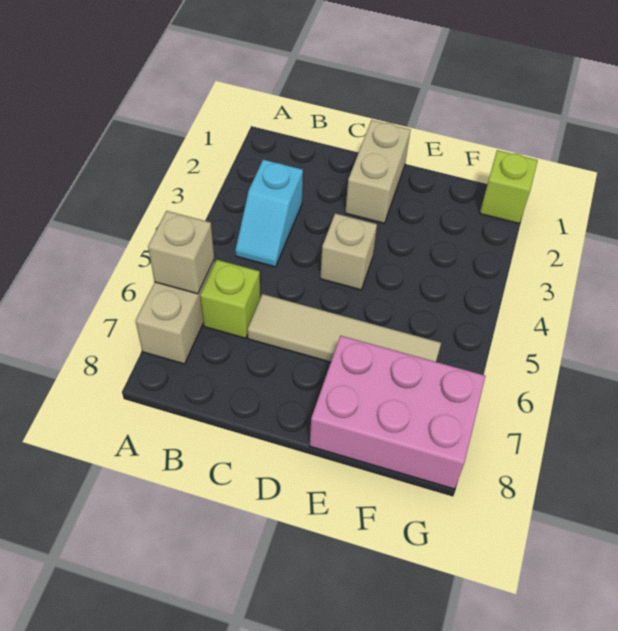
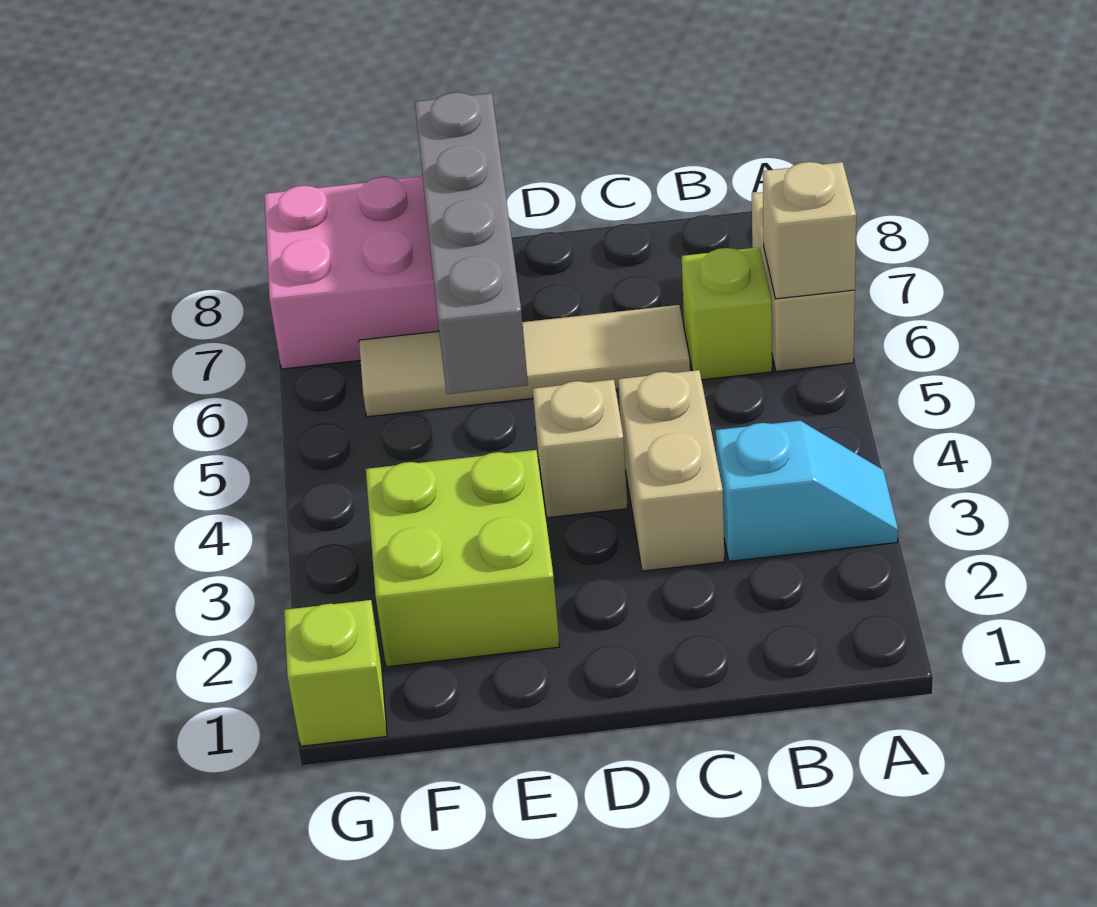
cyan 1x2 slope [235,160,303,267] -> cyan 1x2 slope turned to [715,421,898,561]
tan 1x2 brick [345,120,410,223] -> tan 1x2 brick moved to [618,370,725,571]
none -> lime 2x2 brick [366,450,560,667]
none -> grey 1x4 brick [415,92,528,394]

